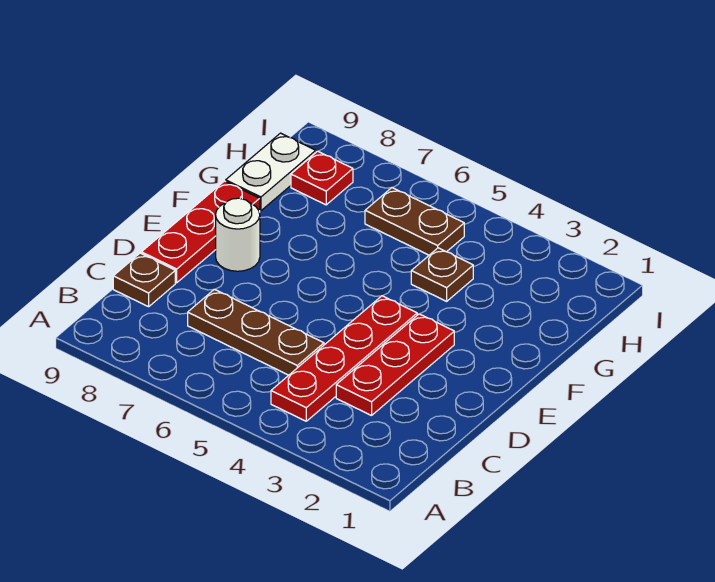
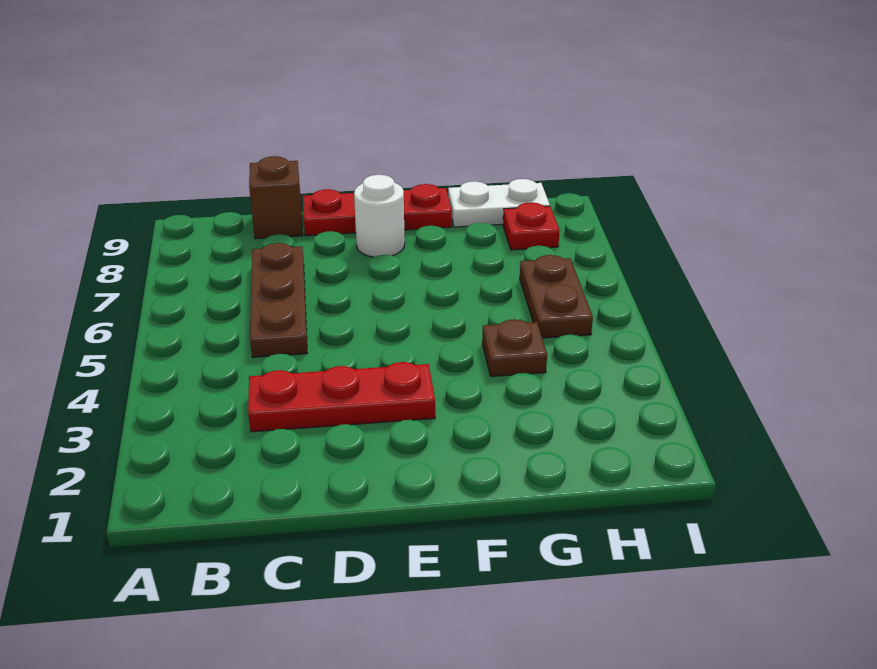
red 1x4 plate [271,296,417,421] -> none
brown 1x1 plate [113,253,175,307] -> brown 1x1 brick [249,156,303,239]

